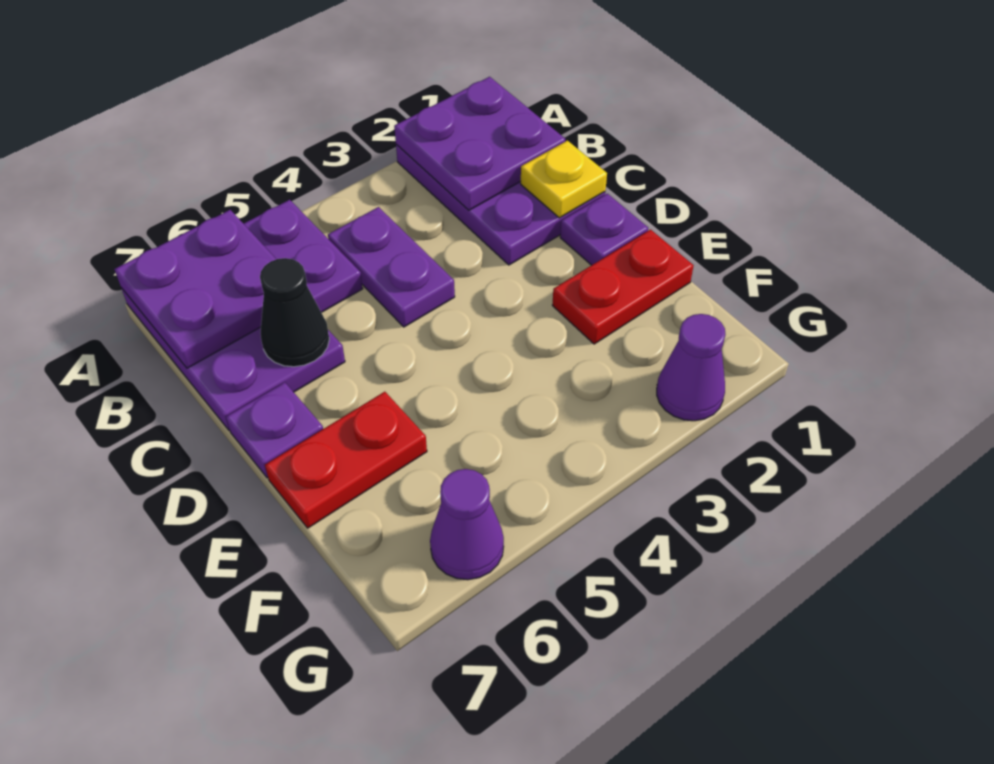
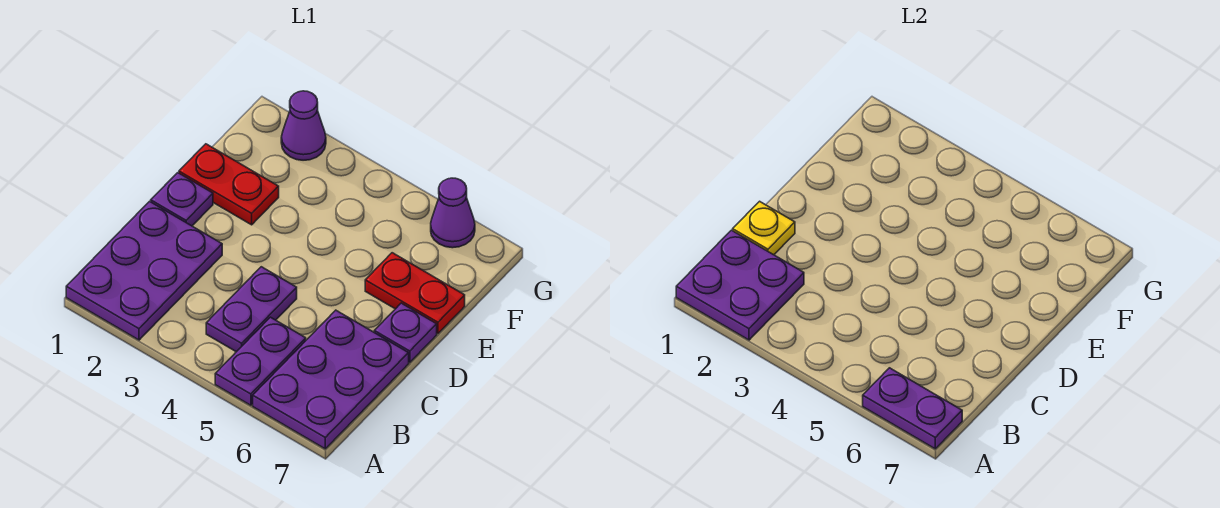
purple 2x2 plate [115,210,276,368] -> purple 1x2 plate [863,368,962,449]
black 1x1 cone [260,258,329,367] -> none

